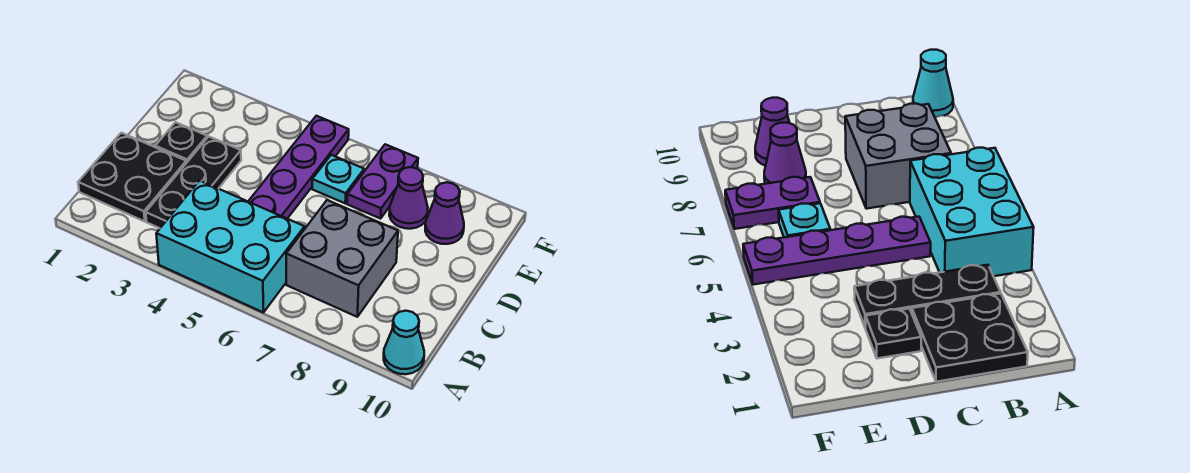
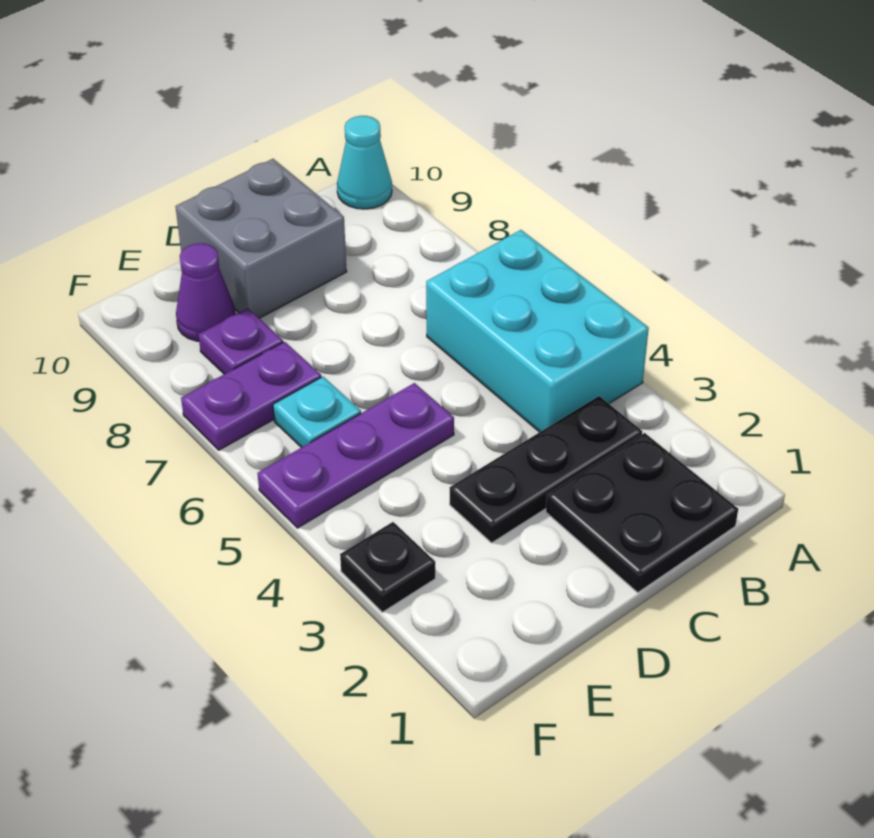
grey 2x2 brick [286,200,398,317] -> grey 2x2 brick moved to [175,159,347,318]
purple 1x4 plate [248,116,349,219] -> purple 1x3 plate [258,383,454,528]
black 1x1 plate [155,122,207,163] -> black 1x1 plate moved to [340,522,435,612]
purple 1x1 cone [389,167,428,229] -> purple 1x1 plate [198,308,283,374]

